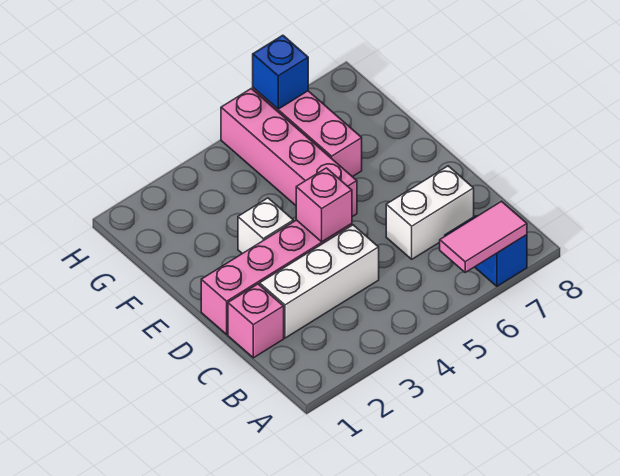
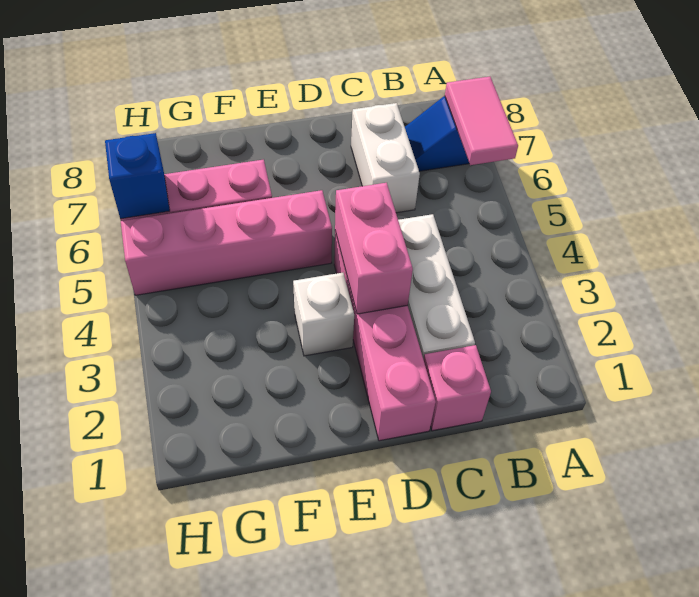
pink 1x1 brick [296,168,352,242] -> pink 1x2 brick [335,183,413,314]

